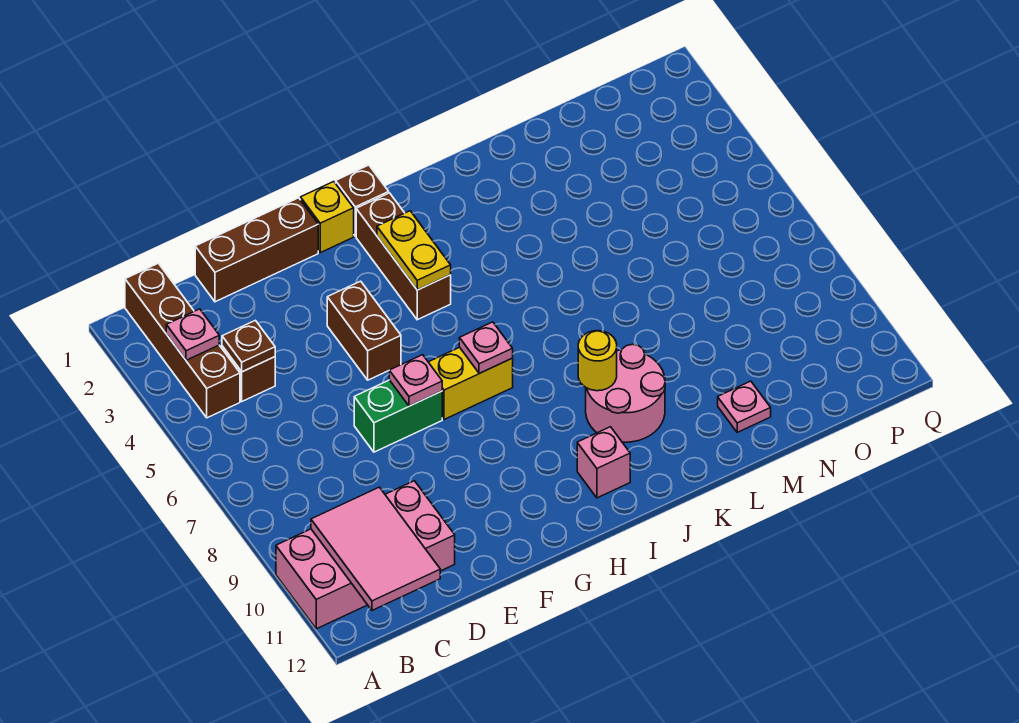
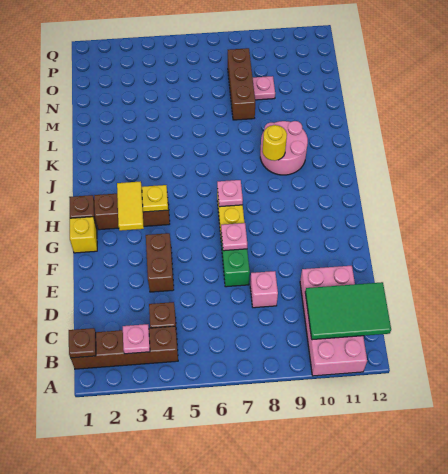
pink 2x3 tile [311,487,440,610] -> green 2x3 tile [305,282,391,340]
brown 1x1 plate [222,320,275,372] -> brown 1x1 plate moved to [69,328,96,358]
brown 1x3 brick [195,198,318,302] -> brown 1x3 brick moved to [228,48,255,120]
brown 1x2 brick [327,281,401,380] -> brown 1x2 brick turned to [146,233,174,292]
none -> yellow 1x2 tile [117,181,144,231]
pink 1x1 brick [577,427,630,498] -> pink 1x1 brick moved to [250,271,278,308]
pink 1x1 plate [718,381,771,432] -> pink 1x1 plate moved to [253,76,275,100]

